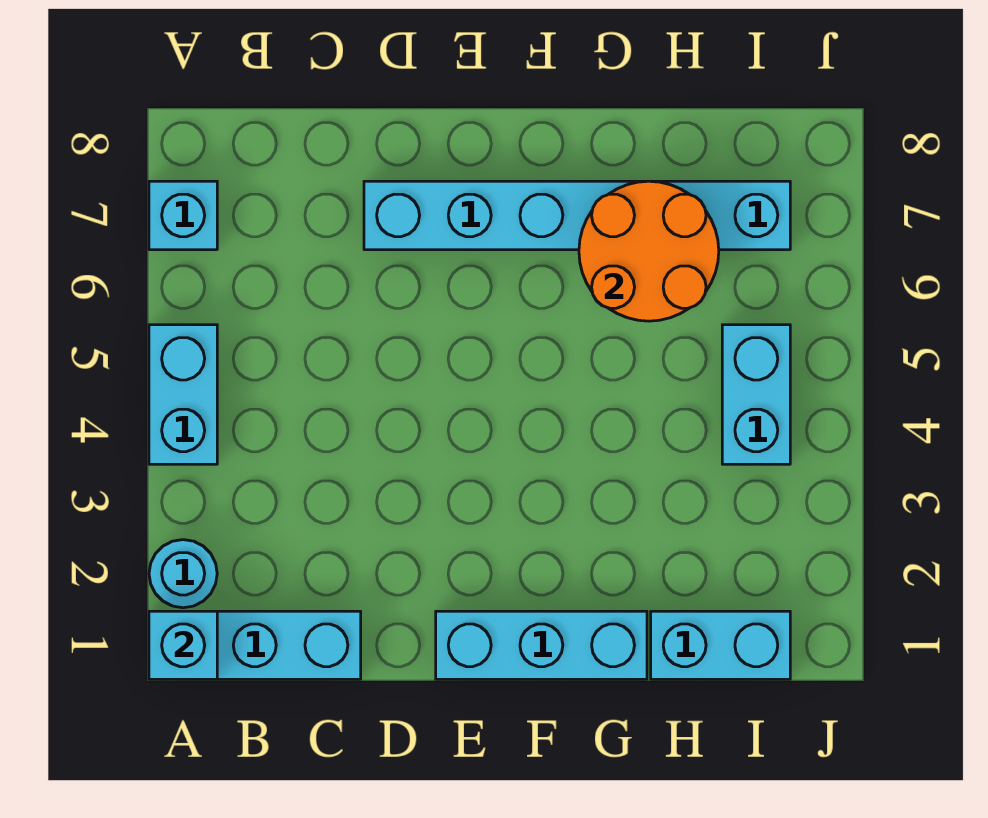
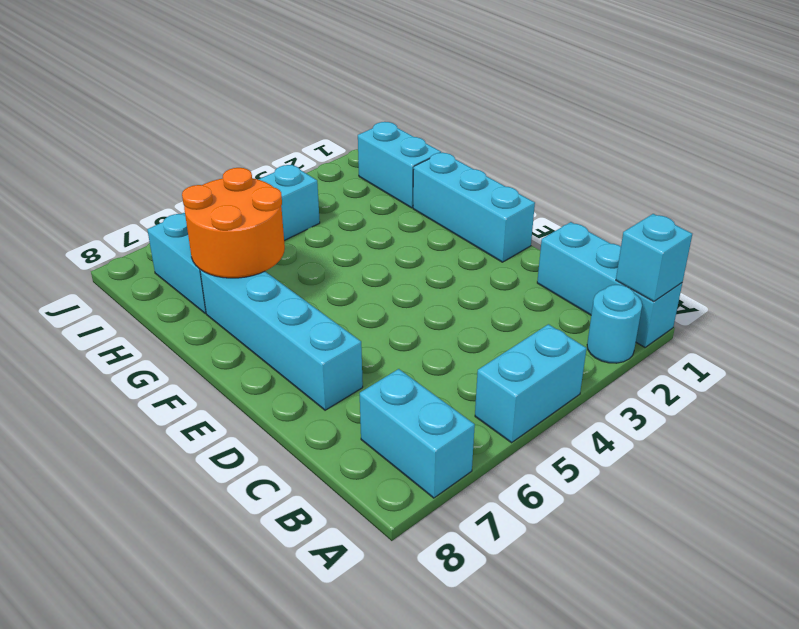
cyan 1x1 brick [149,181,217,250] -> cyan 1x2 brick [360,369,475,498]

